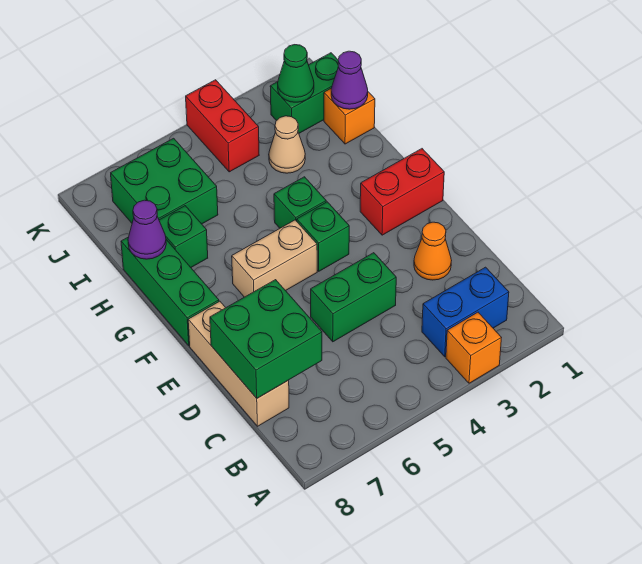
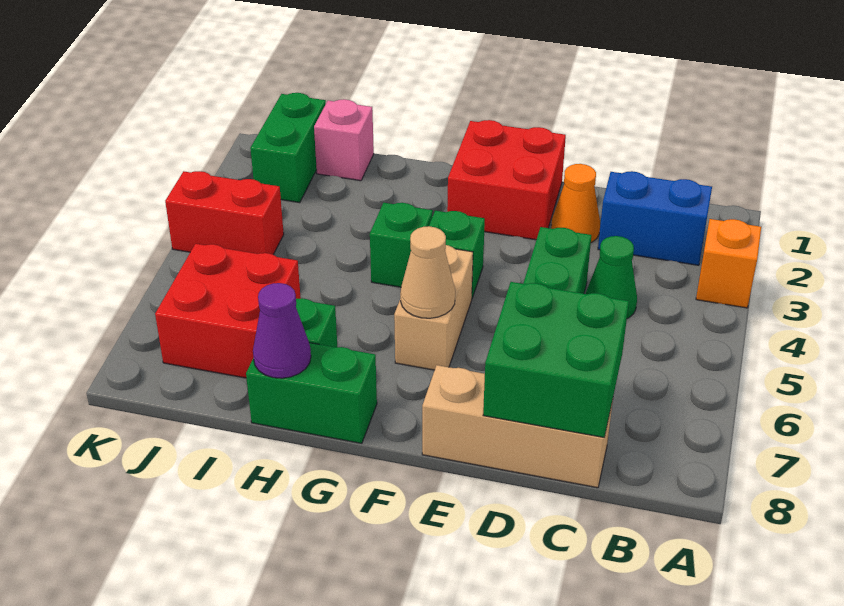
blue 1x2 brick [422,267,509,357] -> blue 1x2 brick turned to [598,171,712,265]
red 1x2 brick [360,149,444,235] -> red 2x2 brick [447,120,566,240]
green 1x3 brick [121,237,219,346] -> green 1x2 brick [246,343,377,443]
orange 1x1 brick [324,89,375,144] -> pink 1x1 brick [314,99,374,181]
purple 1x1 cone [331,51,368,109] -> none
tan 1x1 cone [269,116,305,173] -> tan 1x1 cone moved to [400,226,455,318]
green 2x2 brick [111,138,218,224] -> red 2x2 brick [155,244,301,378]
green 1x1 cone [278,45,314,102] -> green 1x1 cone moved to [586,236,637,319]

